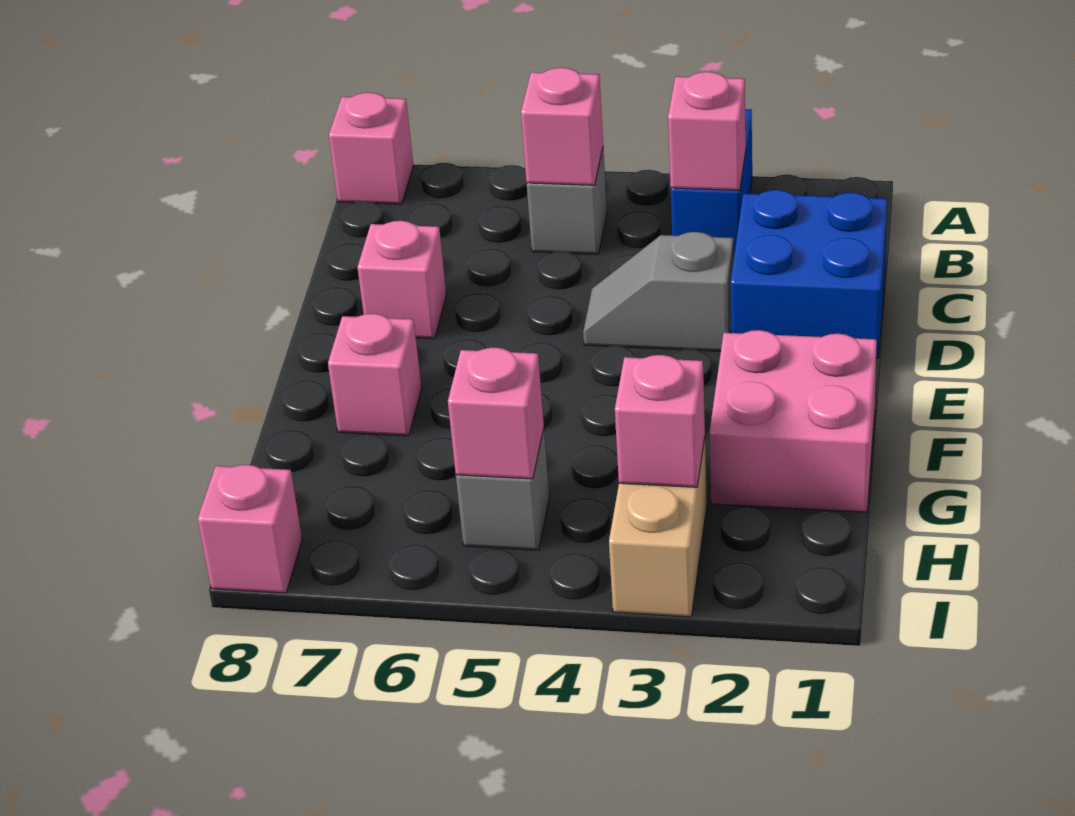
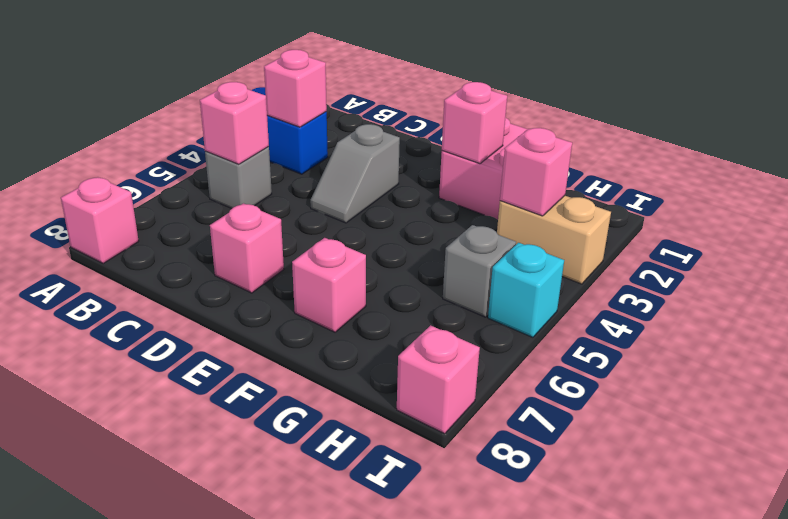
blue 2x2 brick [731,190,887,358] -> none
pink 1x1 brick [448,347,544,479] -> pink 1x1 brick moved to [442,82,507,164]
none -> cyan 1x1 brick [488,243,564,337]

